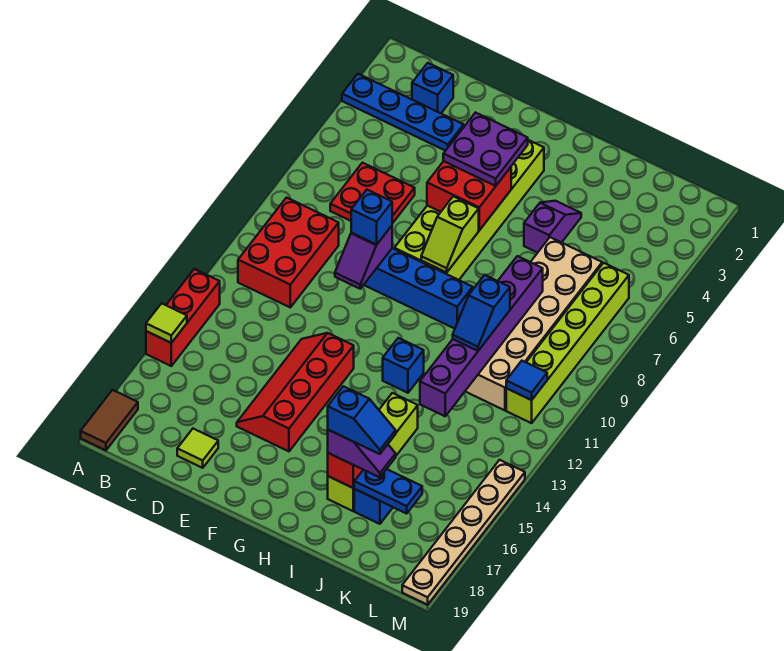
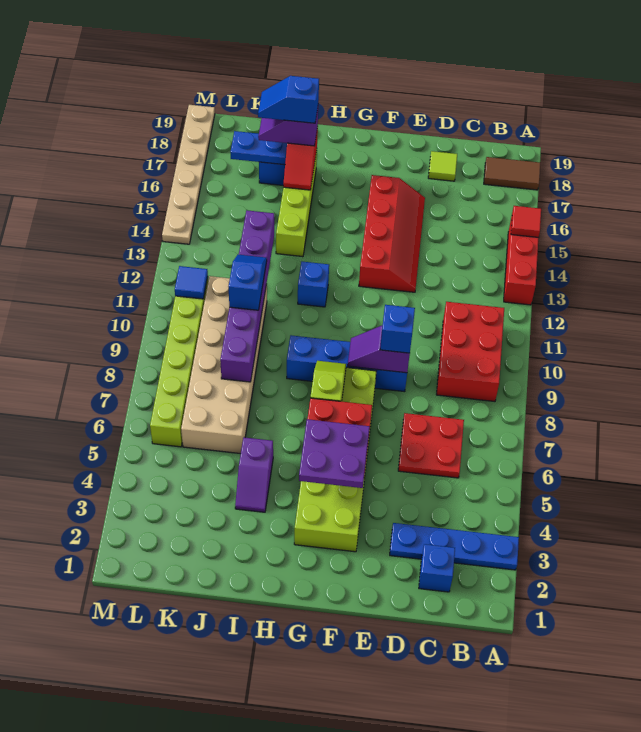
lime 1x1 tile [146,303,187,343] -> red 1x1 tile [511,206,541,237]
brown 1x2 tile [81,390,138,450] -> brown 1x2 tile turned to [484,157,540,190]
purple 1x2 slope [335,226,392,289] -> purple 1x2 slope turned to [348,325,410,373]

